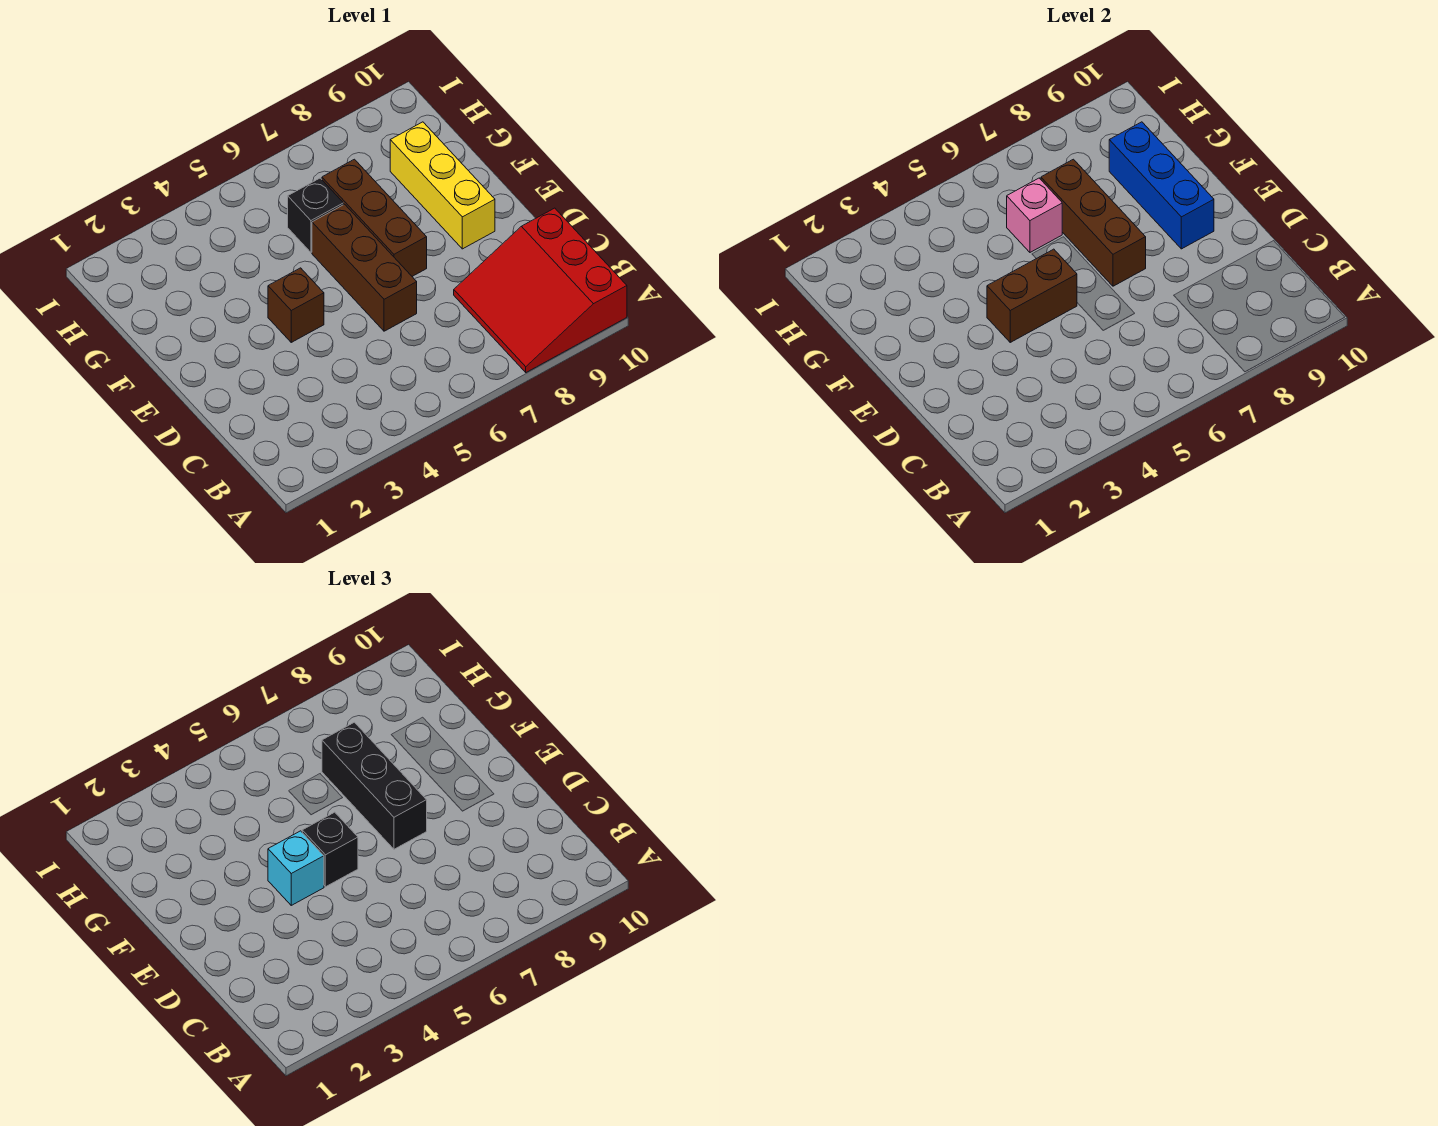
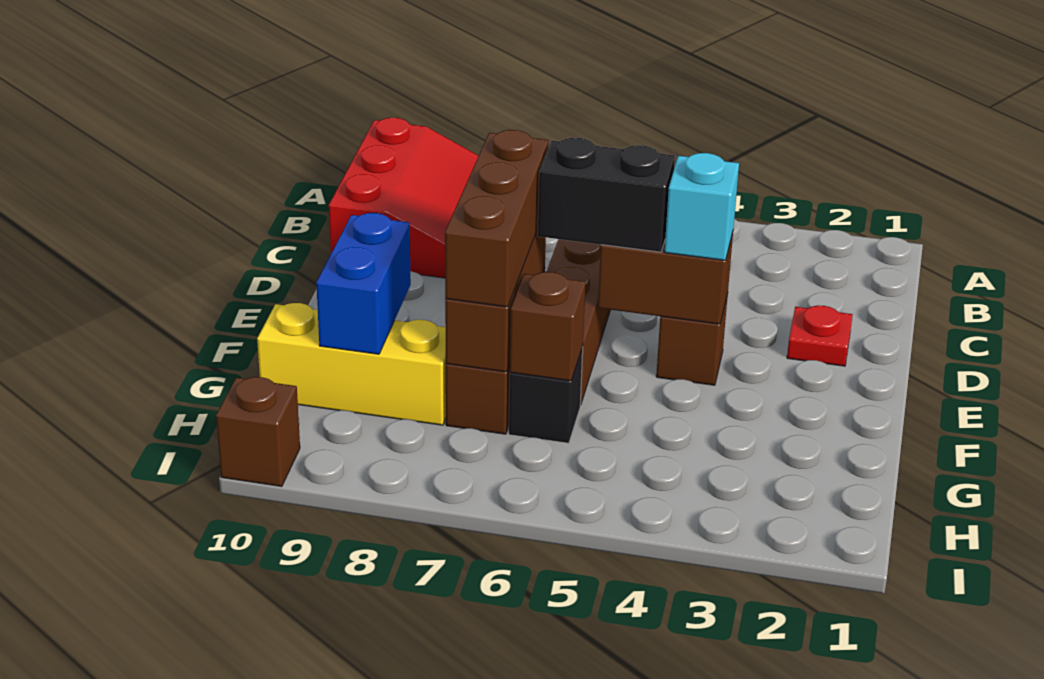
none -> red 1x1 plate [787,305,853,366]
black 1x1 brick [302,812,358,887] -> black 1x2 brick [538,138,675,252]
black 1x3 brick [322,722,427,849] -> brown 1x3 brick [445,130,548,307]
yellow 1x3 brick [390,122,495,249] -> yellow 1x3 brick turned to [257,303,446,425]
blue 1x3 brick [1109,122,1214,249] -> blue 1x2 brick [316,213,411,354]
pink 1x1 brick [1007,178,1062,252] -> brown 1x1 brick [510,272,585,381]
none -> brown 1x1 brick [216,377,300,487]

